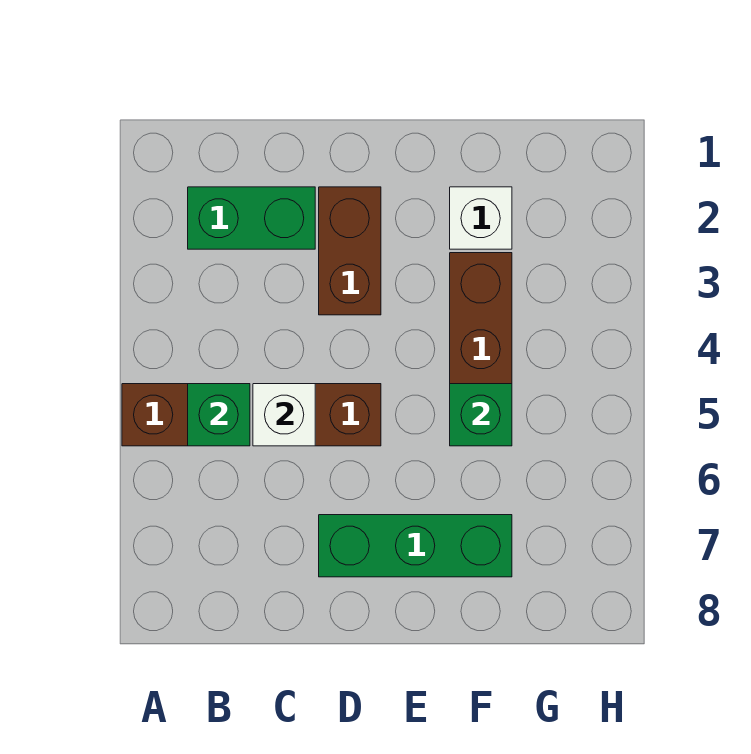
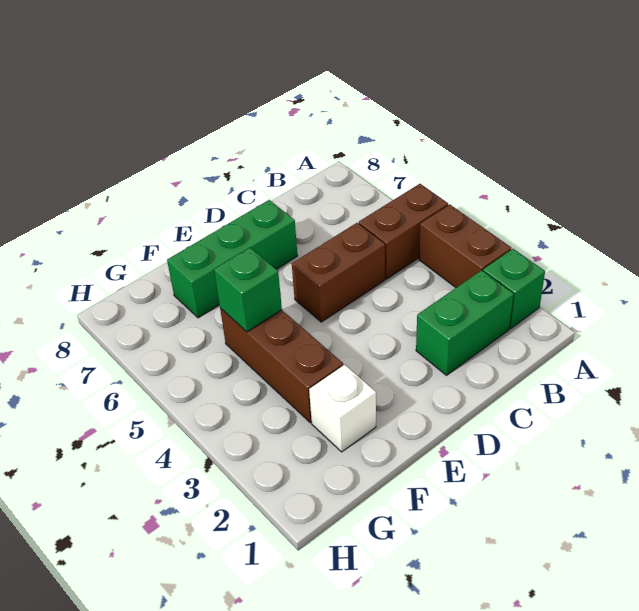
green 1x1 brick [188,384,250,446] -> green 1x1 brick moved to [483,249,545,329]
white 1x1 brick [253,384,315,446] -> none
brown 1x2 brick [319,187,381,315] -> brown 1x2 brick moved to [419,204,511,288]

